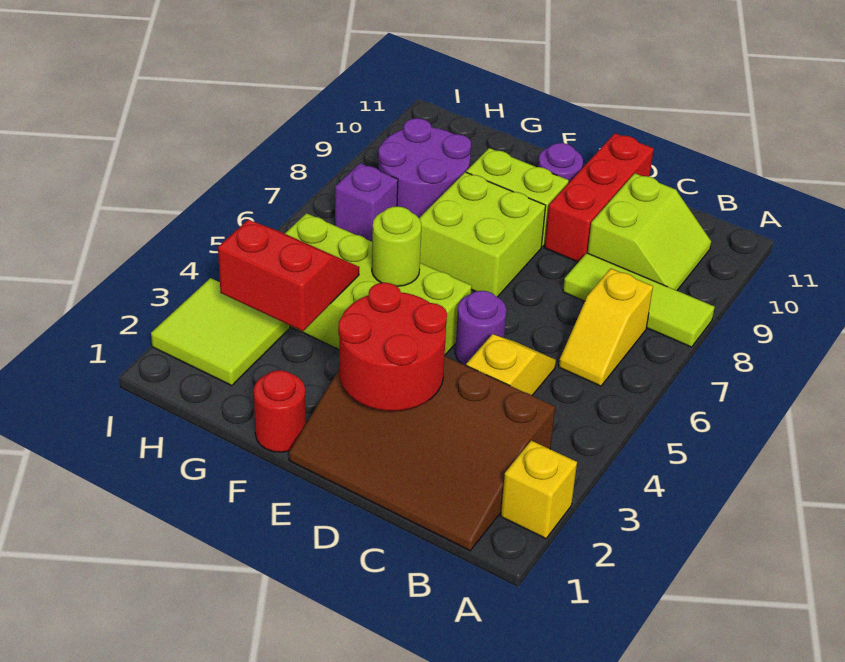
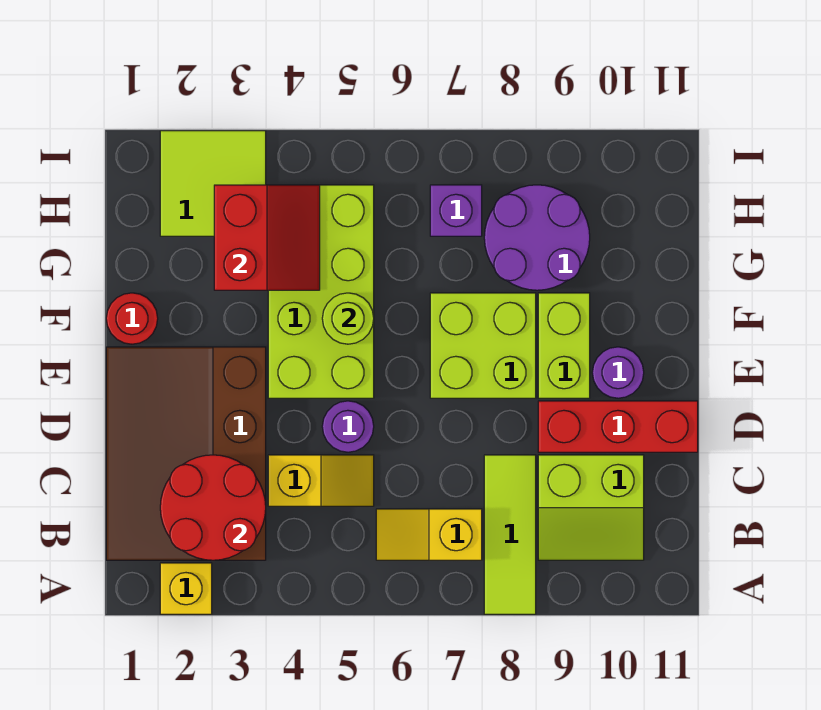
red 2x2 round brick [338,283,447,411] -> red 2x2 round brick moved to [160,455,266,560]

